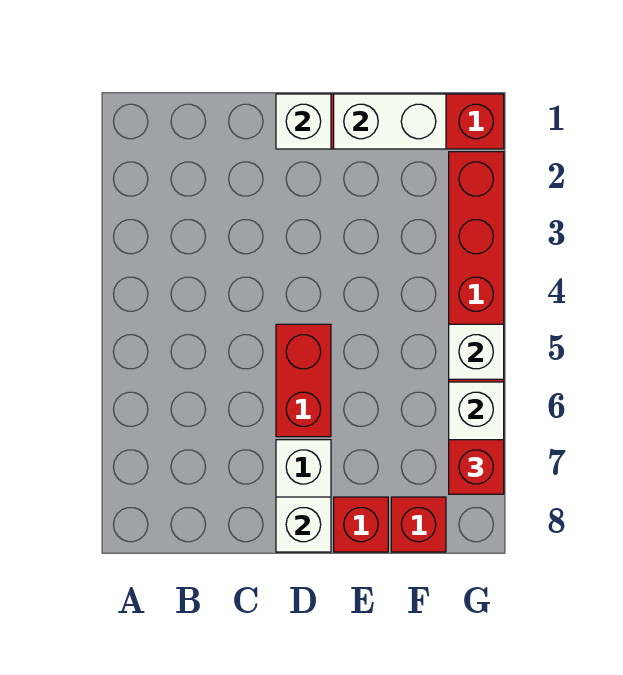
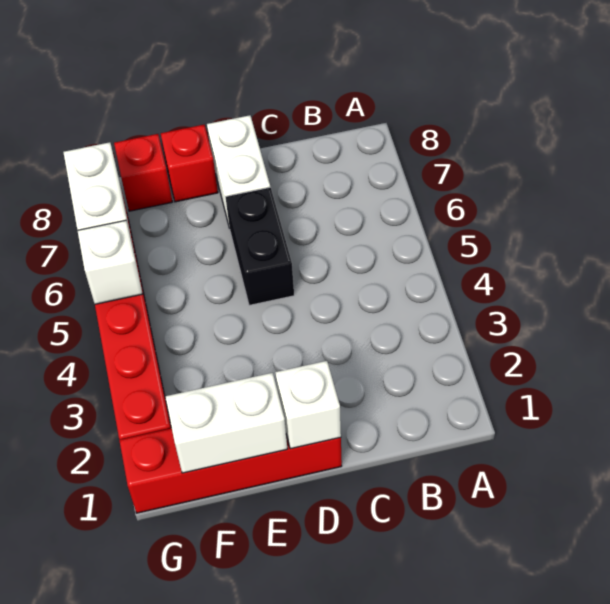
red 1x2 brick [276,324,331,437] -> black 1x2 brick [225,187,294,305]
white 1x1 brick [276,497,331,552] -> none
red 1x1 brick [449,440,504,494] -> none

